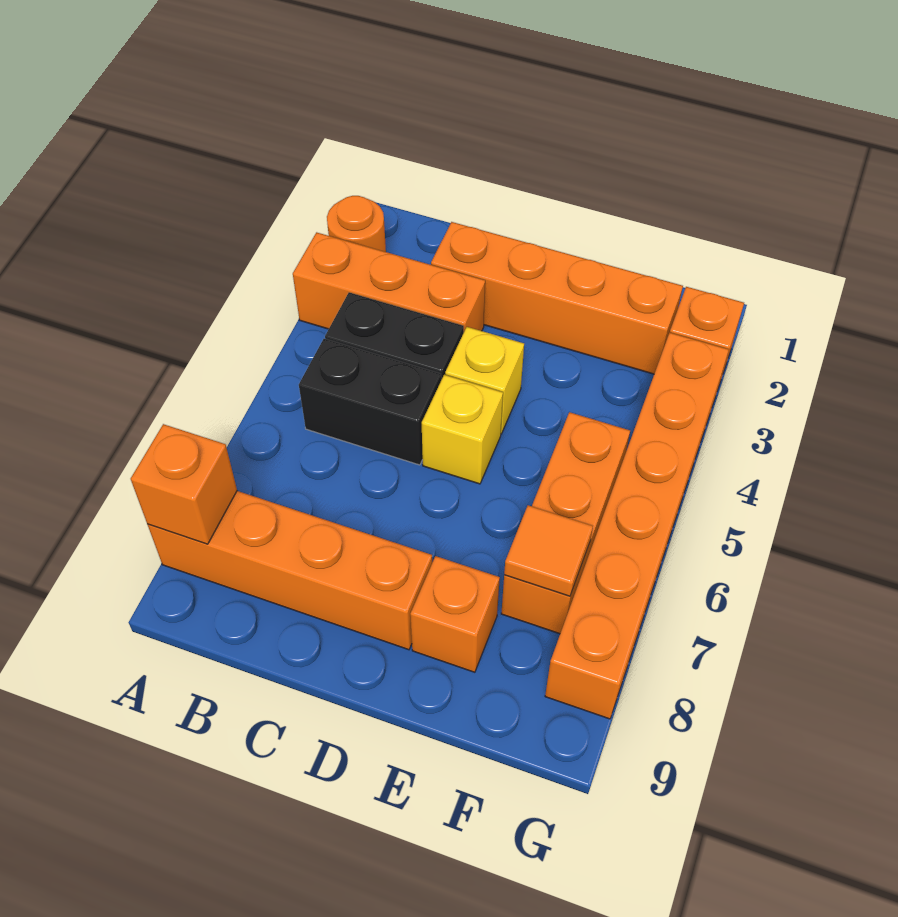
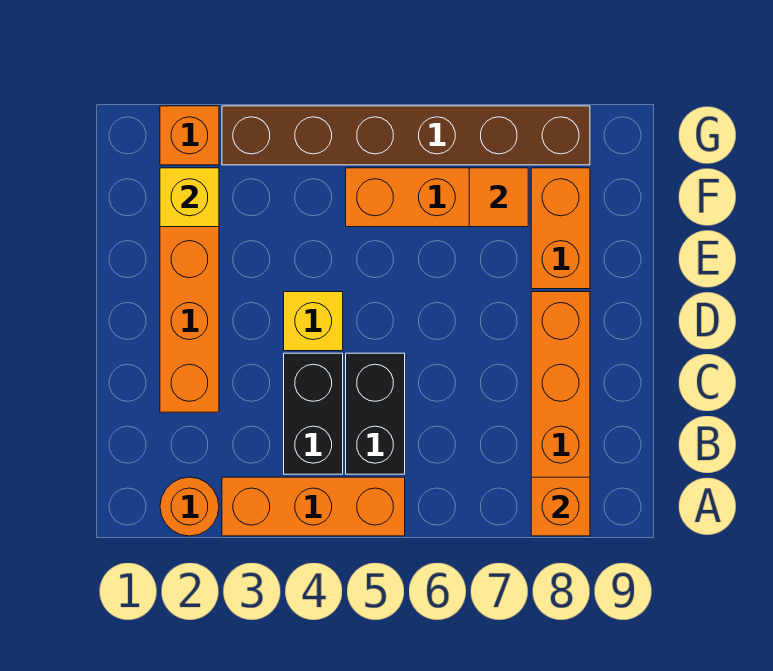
orange 1x3 brick [293,232,485,331] -> orange 1x3 brick turned to [222,477,405,536]
yellow 1x1 brick [422,375,503,484] -> yellow 1x1 brick moved to [160,168,219,227]
orange 1x1 brick [410,556,500,672] -> orange 1x2 brick [531,168,590,289]
orange 1x6 brick [545,333,729,719] -> brown 1x6 brick [222,106,590,165]

